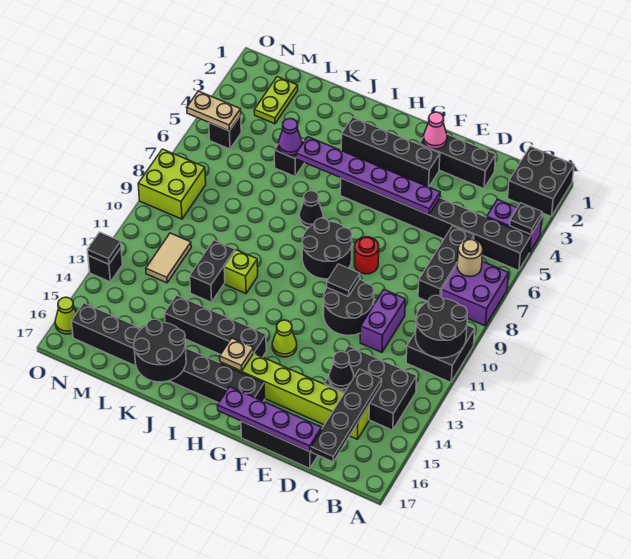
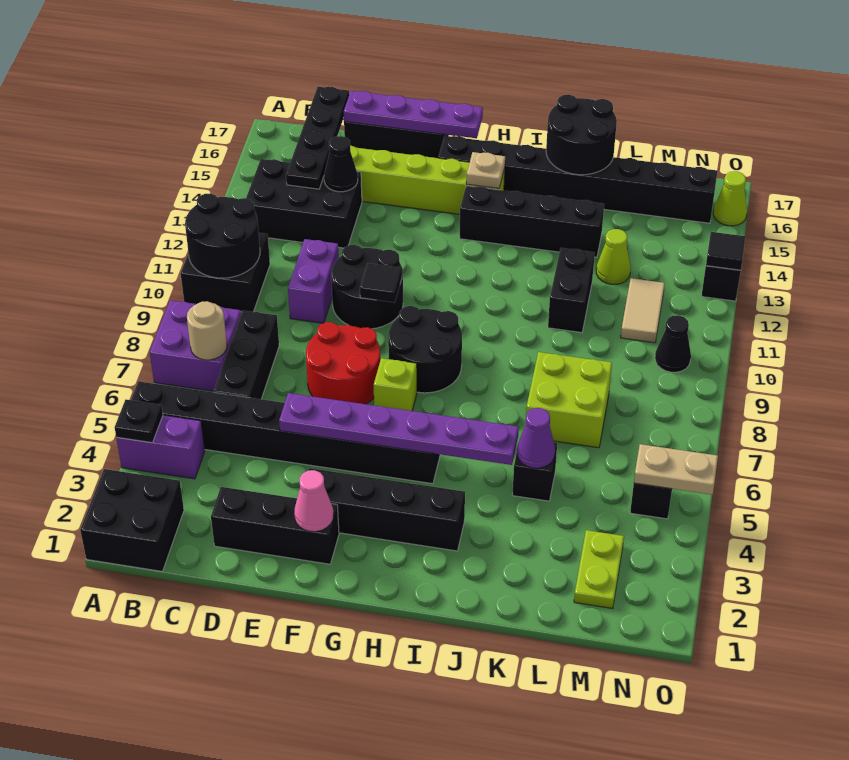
red 1x1 round brick [355,237,379,274] -> red 2x2 round brick [306,322,380,404]
lime 1x1 cone [272,320,297,357] -> lime 1x1 cone moved to [596,229,631,284]
black 1x1 cone [299,191,323,227] -> black 1x1 cone moved to [655,315,691,372]
lime 1x1 brick [224,250,258,294] -> lime 1x1 brick moved to [374,358,417,411]
lime 2x2 brick [138,149,206,219] -> lime 2x2 brick moved to [526,352,612,448]

